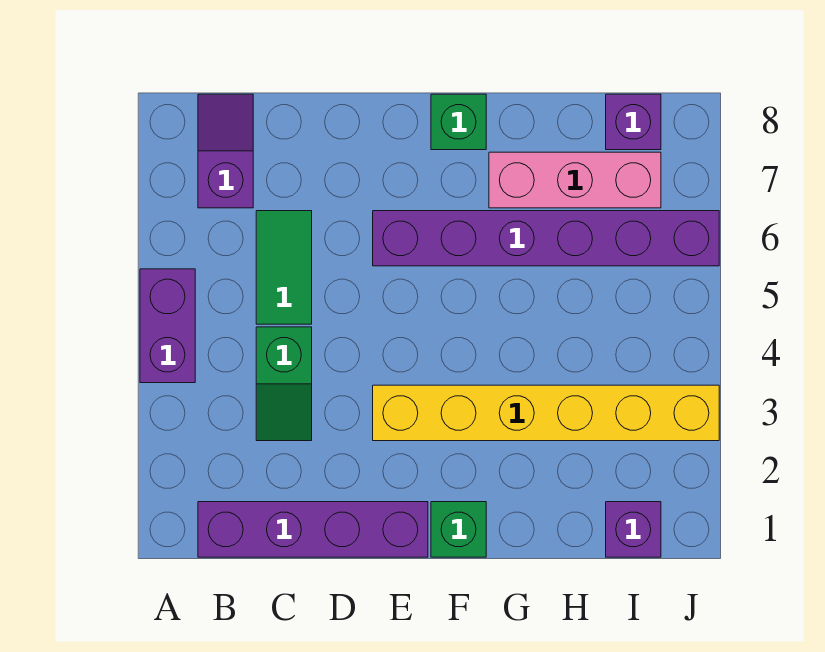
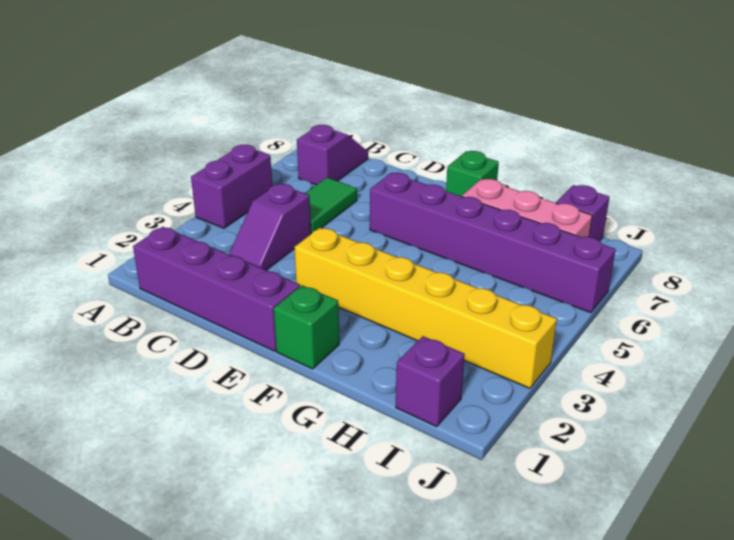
green 1x2 slope [256,327,312,441] -> purple 1x2 slope [229,184,311,270]

